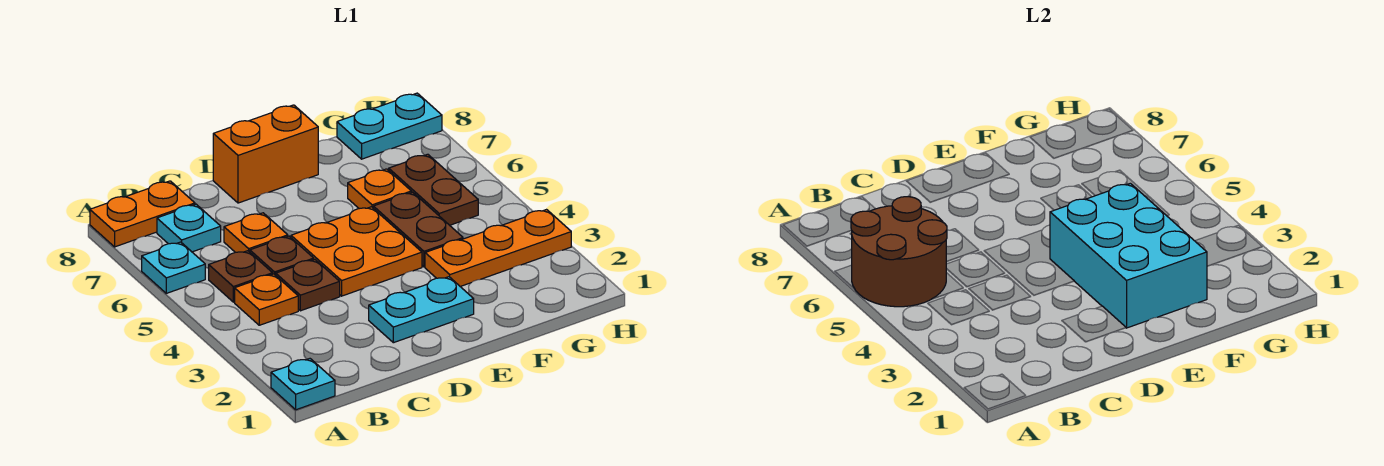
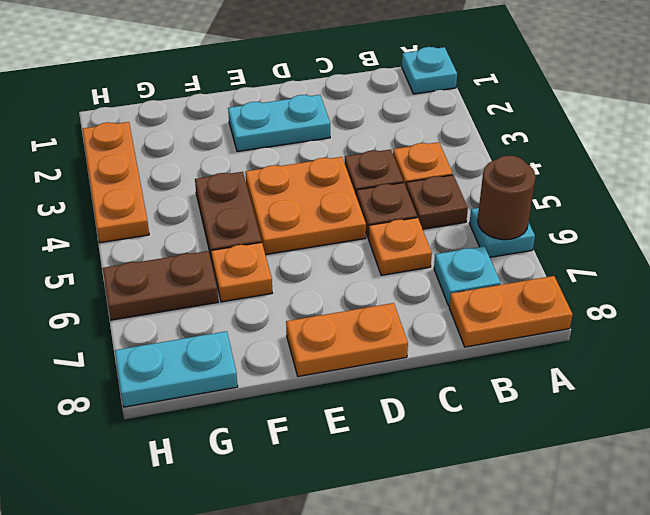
brown 2x2 round brick [851,197,947,307] -> brown 1x1 round brick [478,155,536,240]
orange 1x2 brick [213,105,318,203] -> orange 1x2 plate [286,303,408,376]
cyan 2x3 brick [1050,183,1207,328] -> none
orange 1x3 plate [425,210,571,287] -> orange 1x3 plate turned to [82,122,149,243]
brown 1x2 plate [389,154,478,225] -> brown 1x2 plate turned to [103,251,218,320]

